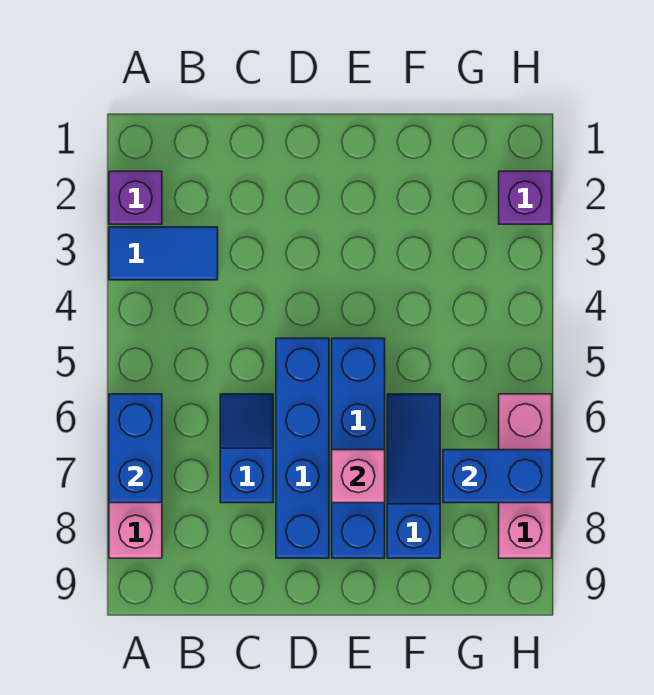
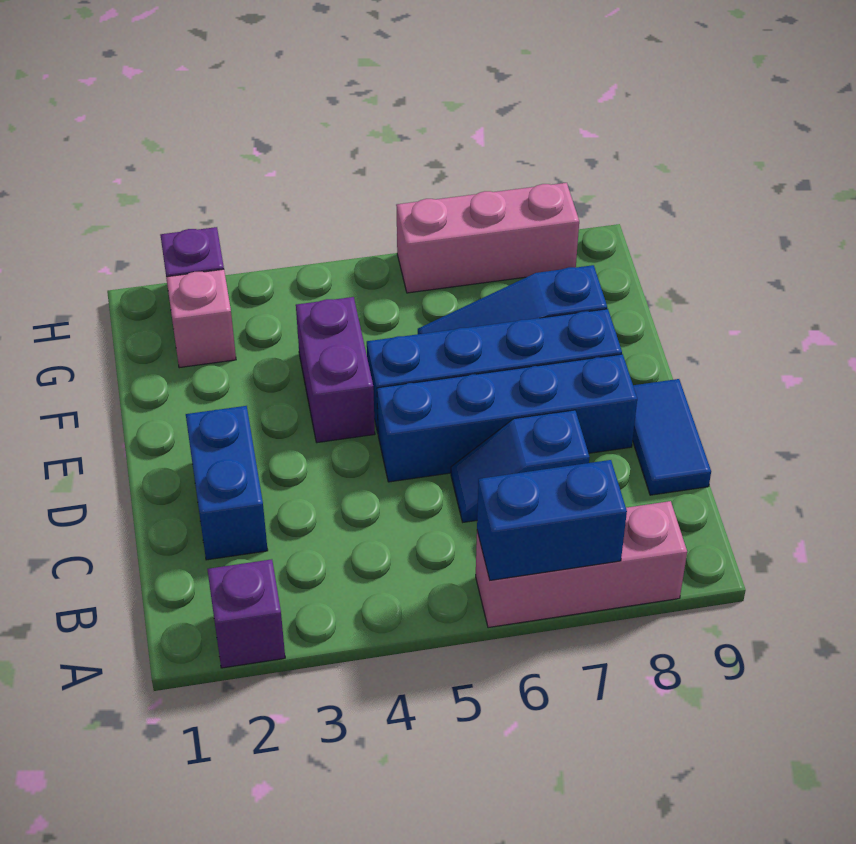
blue 1x2 tile [109,227,218,280] -> blue 1x2 tile moved to [633,379,711,495]
none -> purple 1x2 brick [296,297,375,443]
pink 1x1 brick [332,450,385,503] -> pink 1x1 brick moved to [166,269,236,368]
blue 1x2 brick [443,450,552,503] -> blue 1x2 brick moved to [186,406,268,560]

